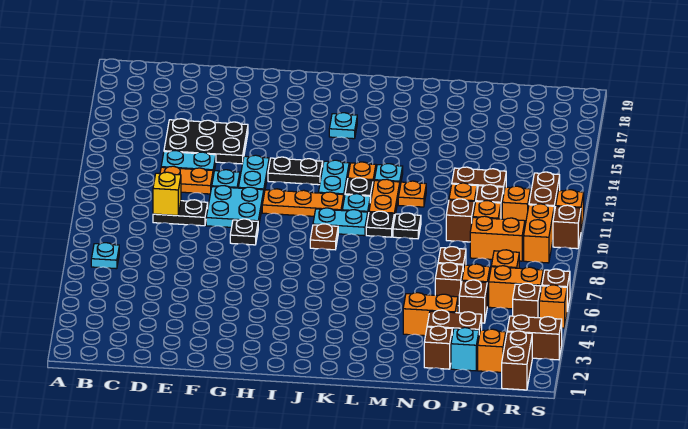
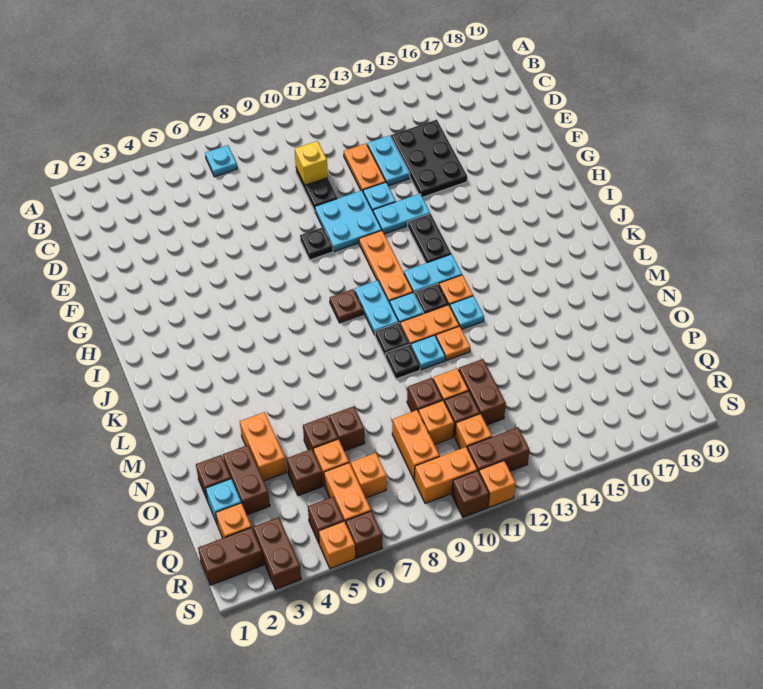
cyan 1x1 plate [329,113,357,139] -> cyan 1x1 plate moved to [411,335,445,370]

